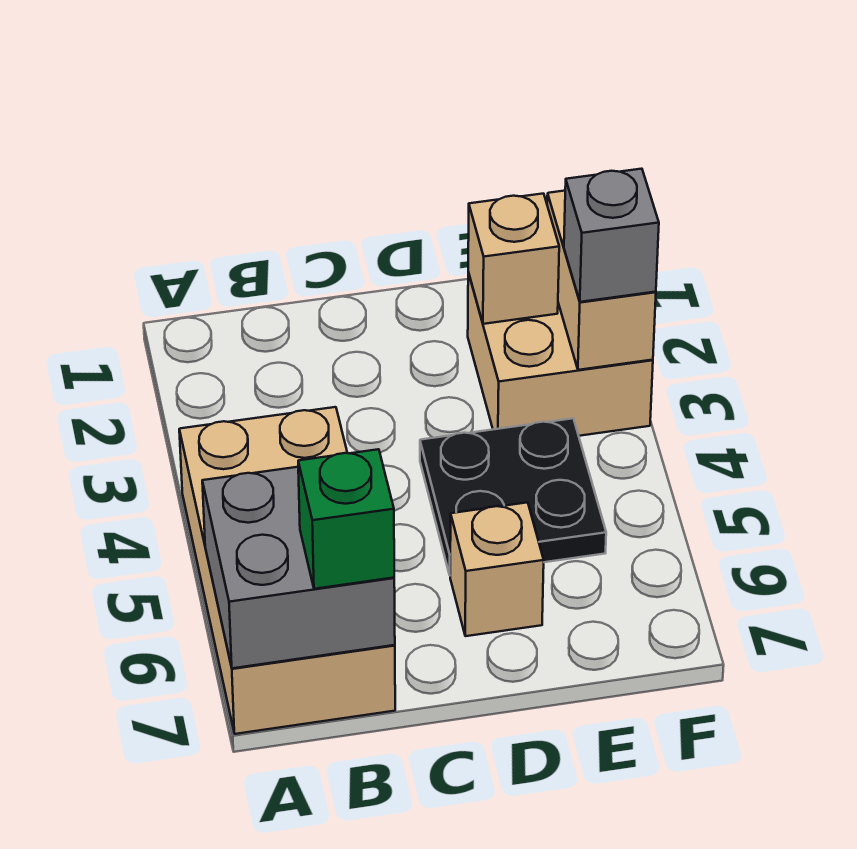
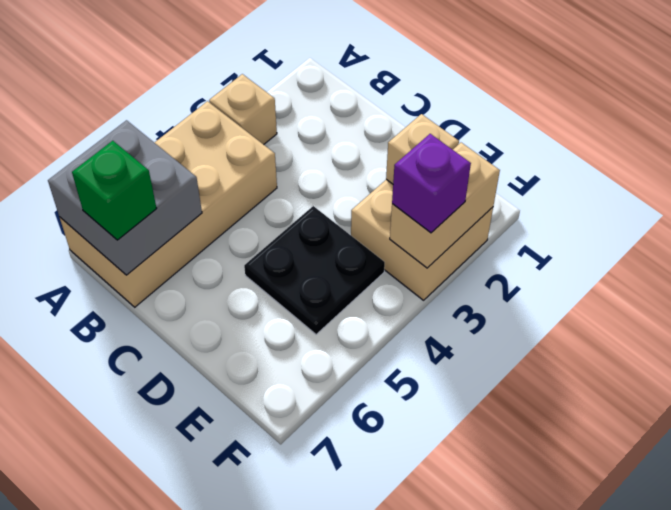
tan 1x1 brick [450,502,544,636] -> tan 1x1 brick moved to [209,74,277,145]
grey 1x1 brick [564,169,659,302] -> purple 1x1 brick [392,134,471,233]

